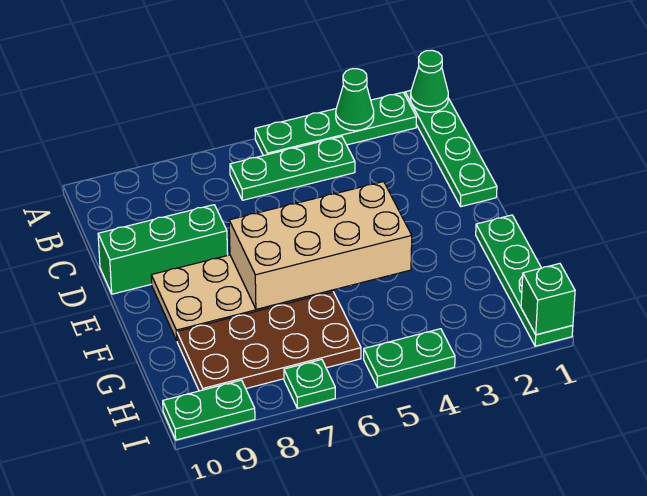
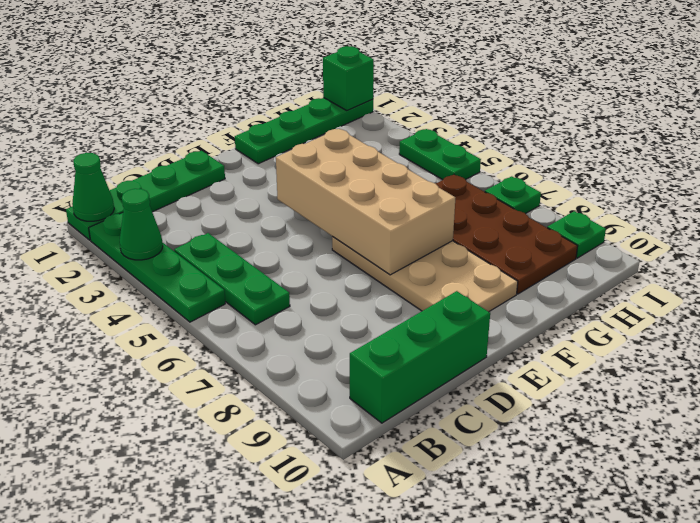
green 1x3 brick [98,205,228,294] -> green 1x3 brick turned to [350,291,490,423]
green 1x2 plate [163,380,255,440] -> green 1x1 plate [547,211,606,258]

